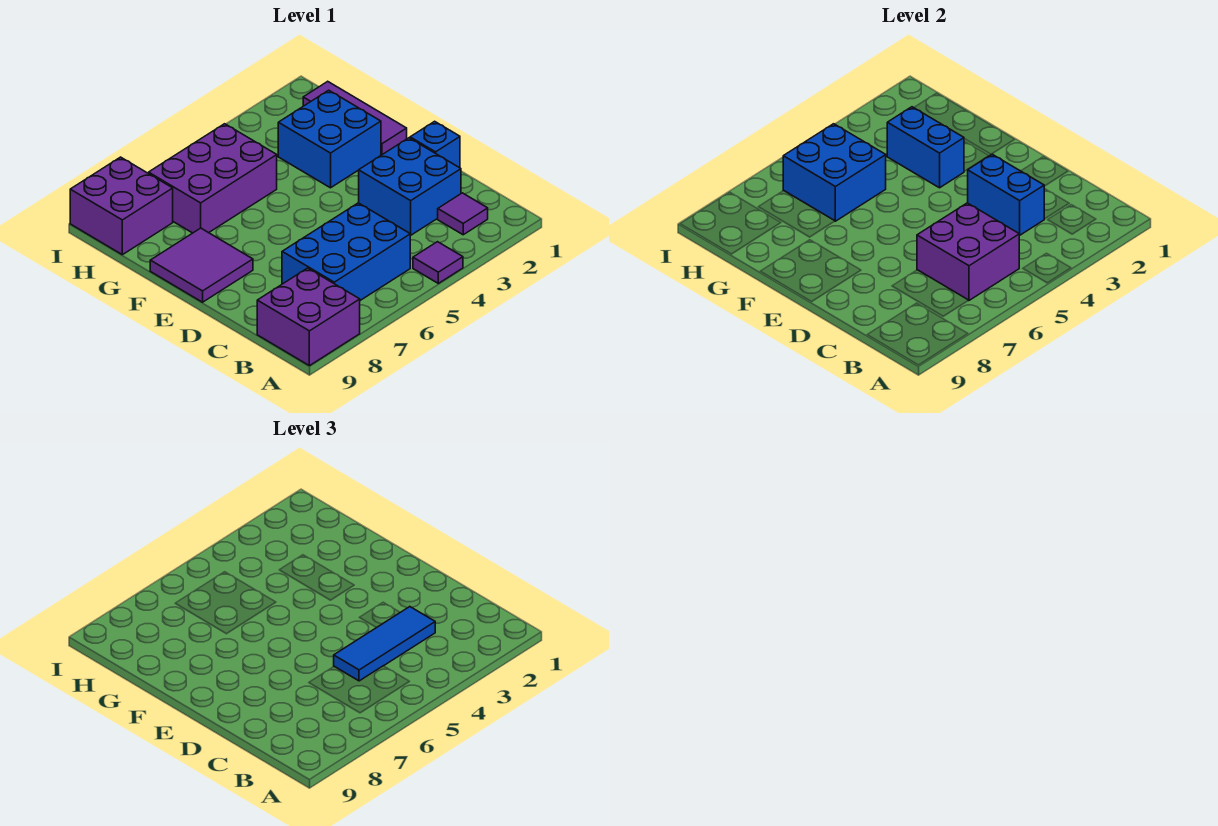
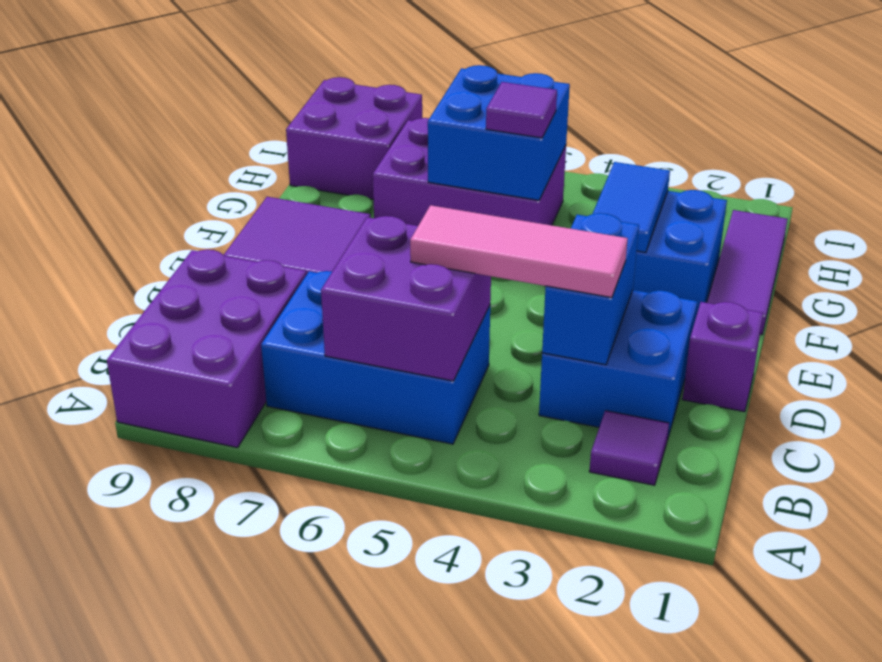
purple 1x1 tile [413,242,463,283] -> purple 1x1 tile moved to [486,82,557,138]
purple 2x2 brick [257,268,360,366] -> purple 2x3 brick [107,250,306,448]
blue 1x3 tile [334,607,435,681] -> pink 1x3 tile [410,205,628,298]
blue 1x1 brick [410,121,460,168] -> purple 1x1 brick [682,302,763,412]
blue 1x2 brick [887,107,964,188] -> blue 1x2 tile [593,162,670,252]

